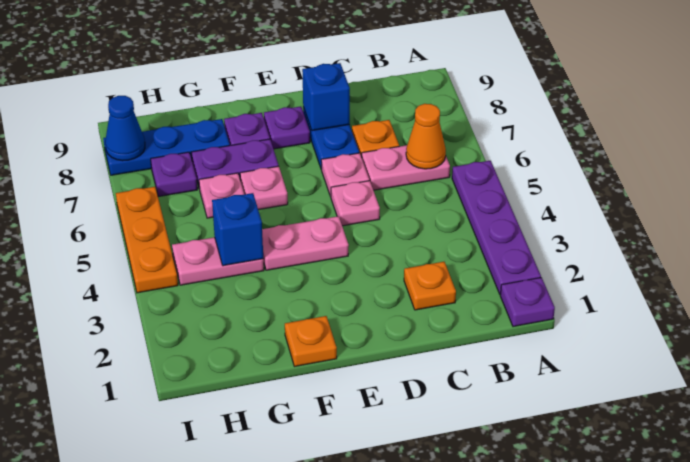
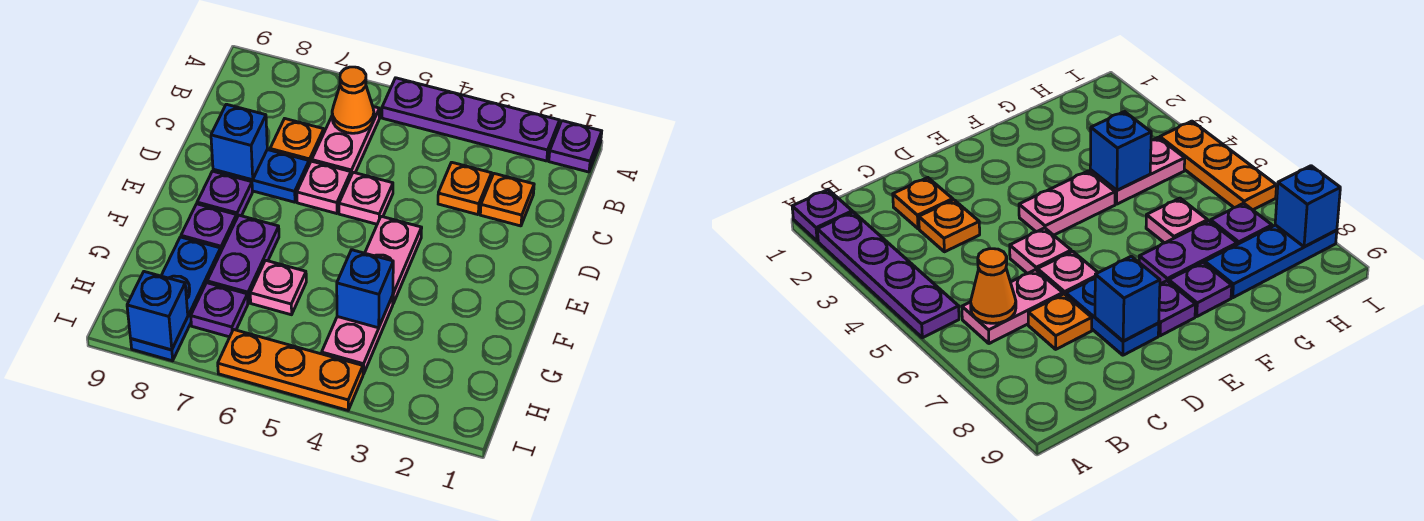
orange 1x1 plate [285,316,337,367] -> orange 1x1 plate moved to [438,162,492,215]
pink 1x1 plate [240,166,288,210] -> none
blue 1x1 cone [105,96,145,161] -> blue 1x1 brick [127,272,188,350]

